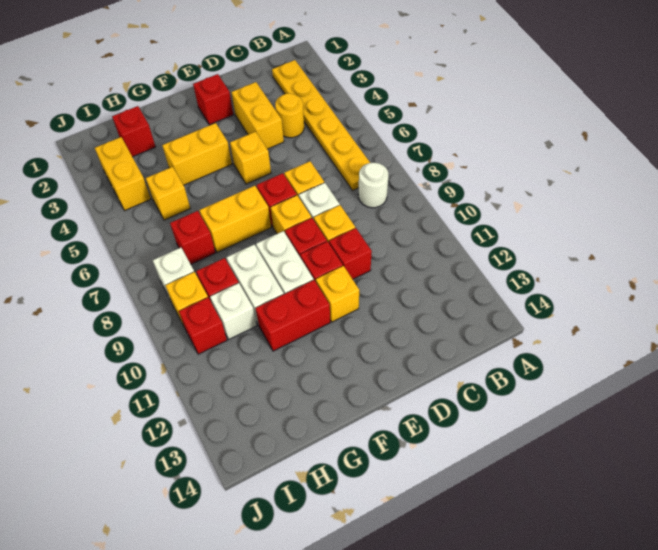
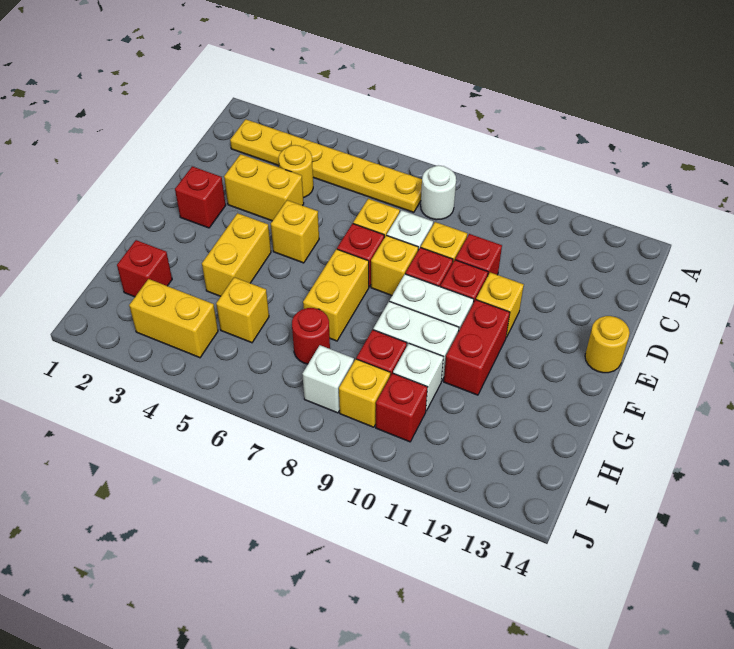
none -> yellow 1x1 round brick [585,316,630,373]
red 1x1 brick [170,211,216,264] -> red 1x1 round brick [292,308,330,364]

